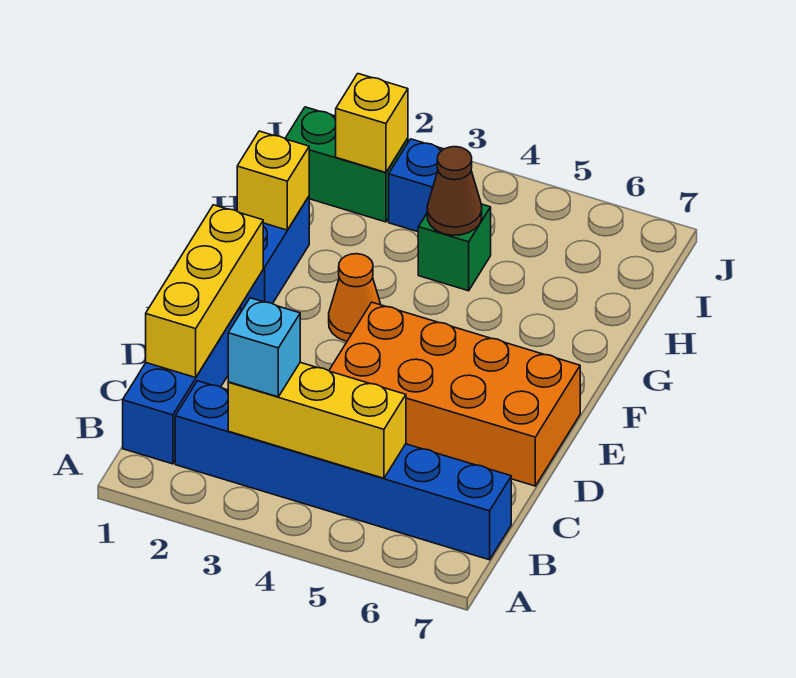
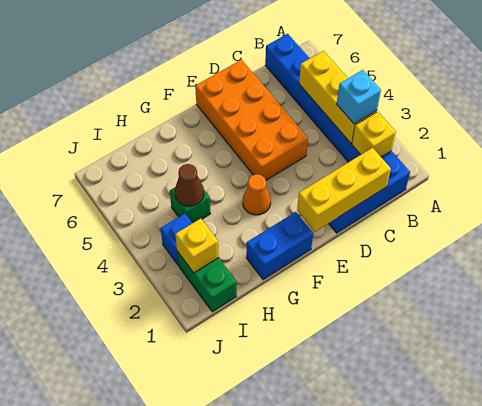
yellow 1x1 brick [237,131,309,230] -> yellow 1x1 brick moved to [352,112,396,157]

